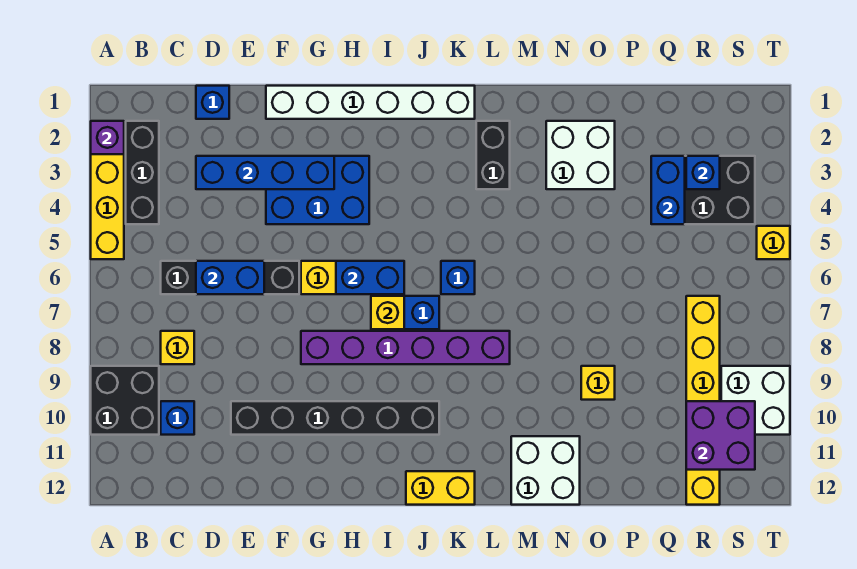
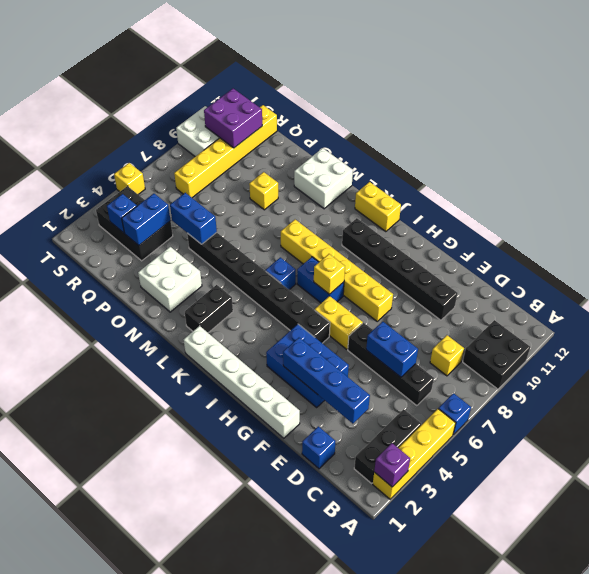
blue 1x1 brick [161,401,194,435] -> blue 1x1 brick moved to [439,393,471,435]
purple 1x6 brick [301,331,510,364] -> yellow 1x6 brick [281,220,393,321]
none -> black 1x8 brick [187,233,330,343]
blue 1x2 brick [336,261,404,294] -> blue 1x2 brick moved to [170,193,217,244]

